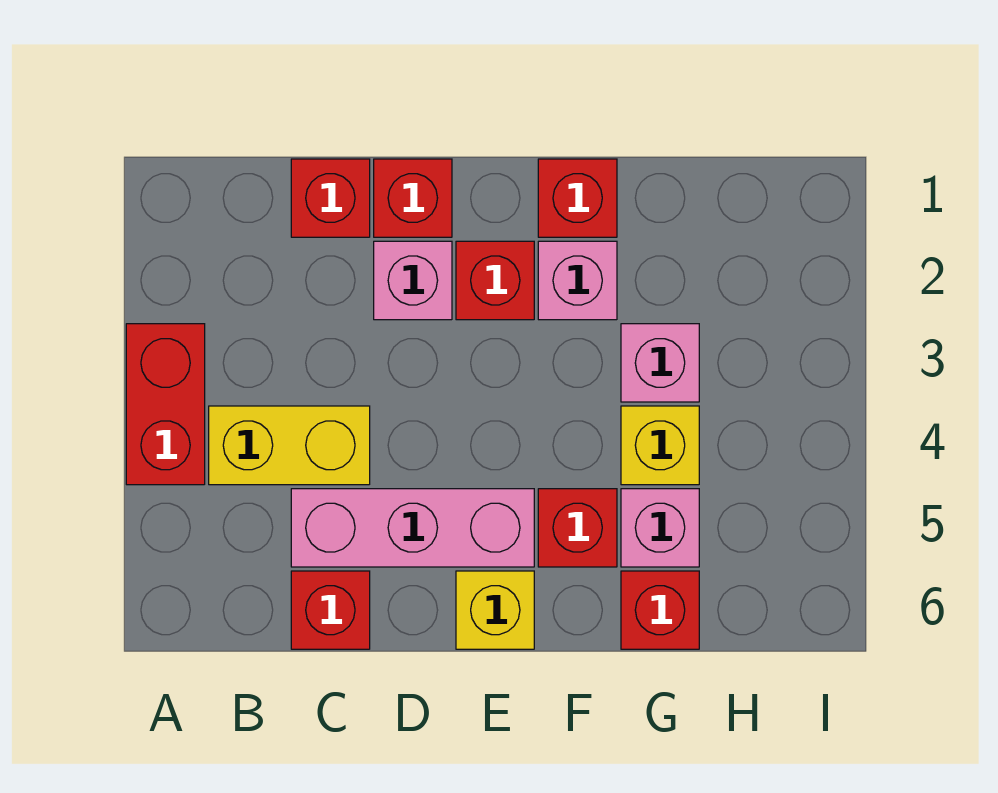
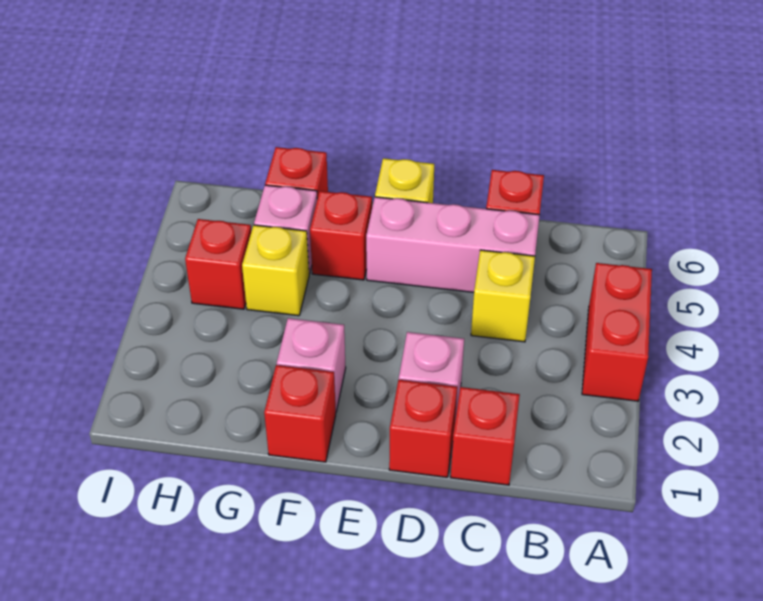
yellow 1x2 brick [209,406,370,485] -> yellow 1x1 brick [471,250,535,342]
red 1x1 brick [456,241,534,320] -> red 1x1 brick moved to [185,219,251,309]
pink 1x1 brick [621,324,699,402] -> none

